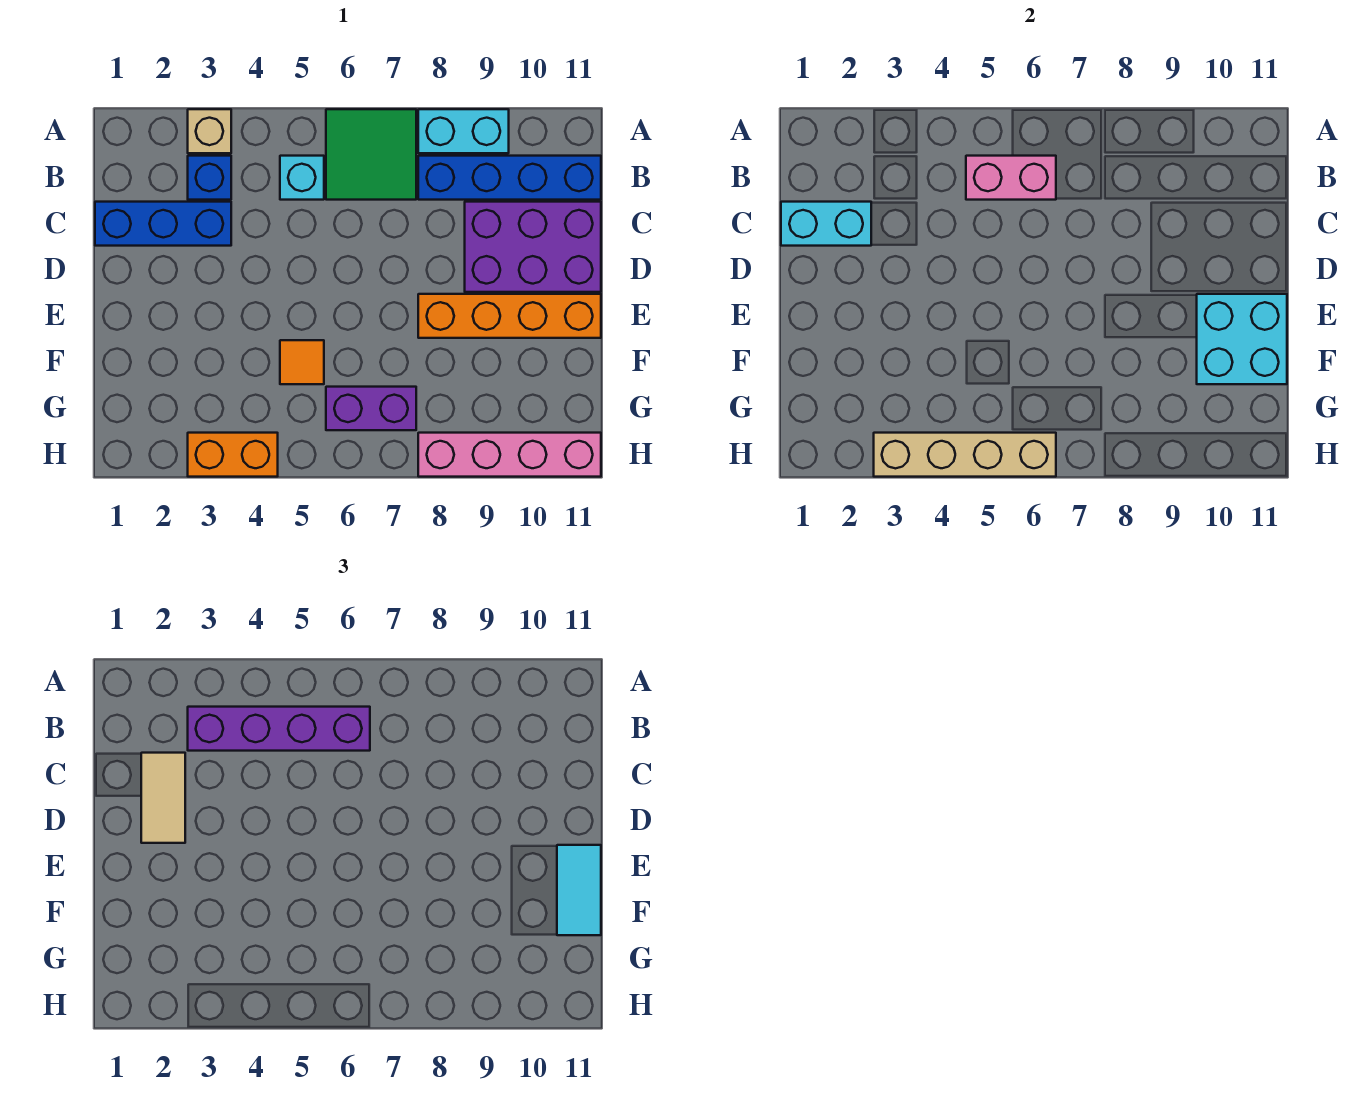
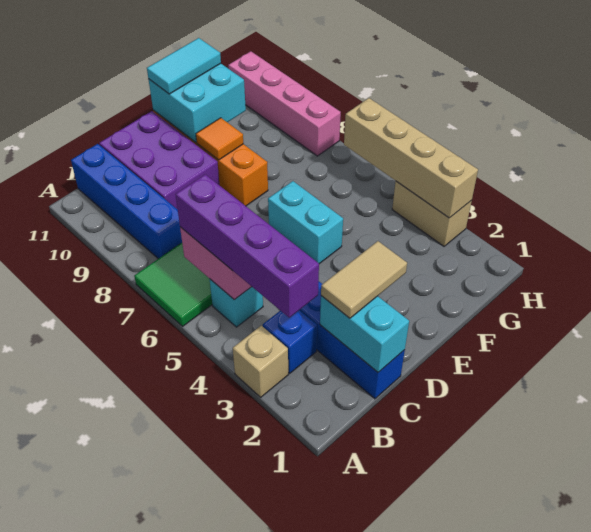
cyan 1x2 brick [418,109,509,153] -> cyan 1x2 brick moved to [268,181,343,264]
orange 1x1 tile [280,340,324,384] -> orange 1x1 tile moved to [196,118,243,160]
purple 1x2 brick [326,387,416,430] -> none
orange 1x2 brick [188,433,278,477] -> tan 1x2 brick [392,181,472,246]

